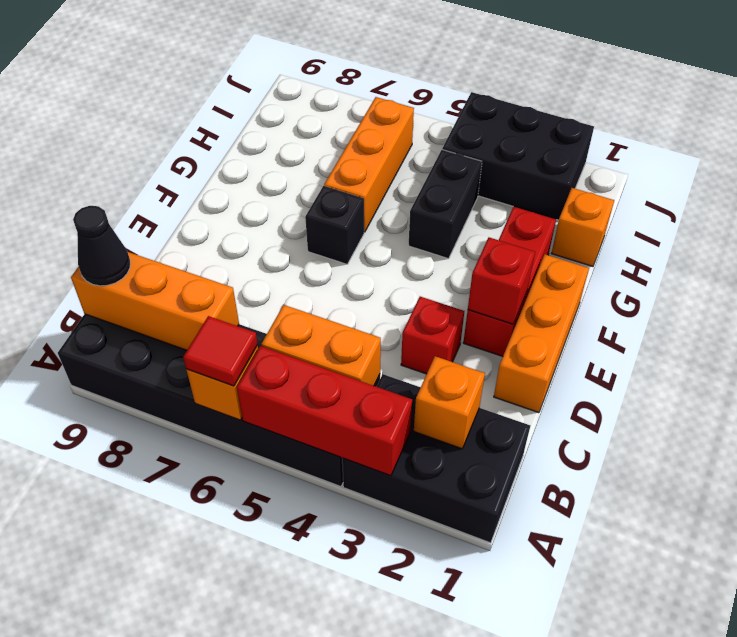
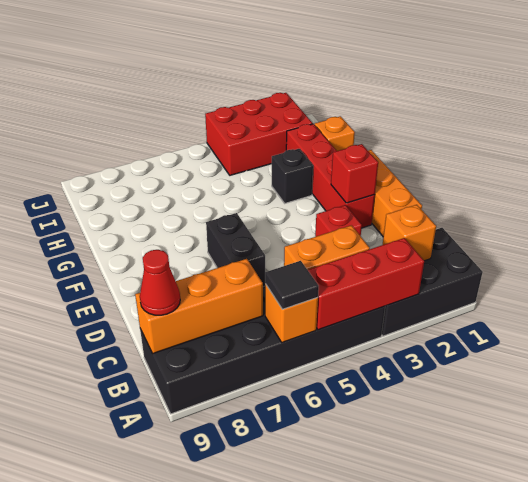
red 1x1 tile [183,316,258,386] -> black 1x1 tile [265,261,319,309]
black 1x1 cone [73,206,130,286] -> red 1x1 cone [140,250,180,315]
red 1x3 brick [463,207,556,356] -> red 1x4 brick [286,124,375,228]
black 1x1 brick [305,186,364,264] -> black 1x1 brick moved to [272,149,313,203]
black 1x2 brick [408,150,482,259] -> black 1x2 brick moved to [206,213,265,287]
orange 1x3 brick [324,97,414,232] -> none
black 2x3 brick [442,92,594,220] -> red 2x3 brick [205,93,313,175]

